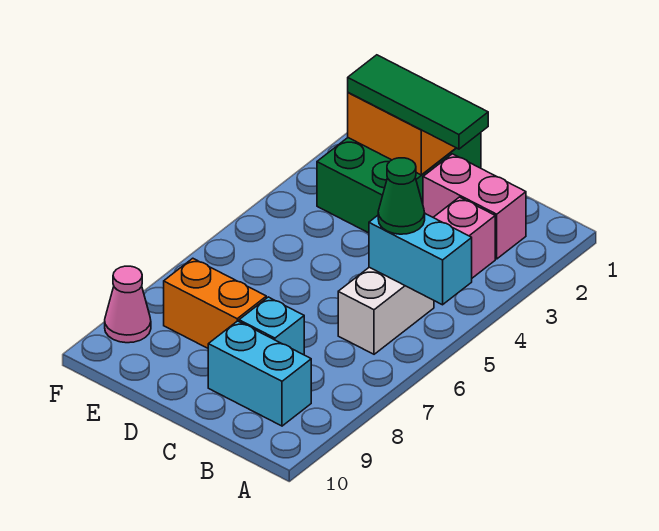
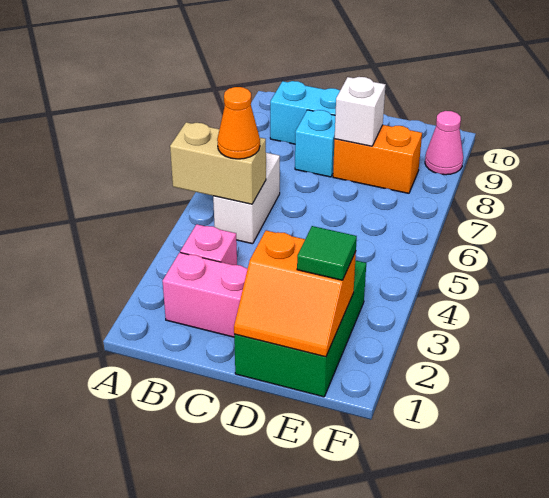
cyan 1x2 brick [369,214,472,305] -> tan 1x2 brick [170,122,266,204]
green 1x1 cone [378,158,425,234] -> orange 1x1 cone [217,87,260,159]
green 1x3 tile [348,55,488,149] -> green 1x1 tile [297,226,357,280]
none -> white 1x1 brick [335,77,386,146]

